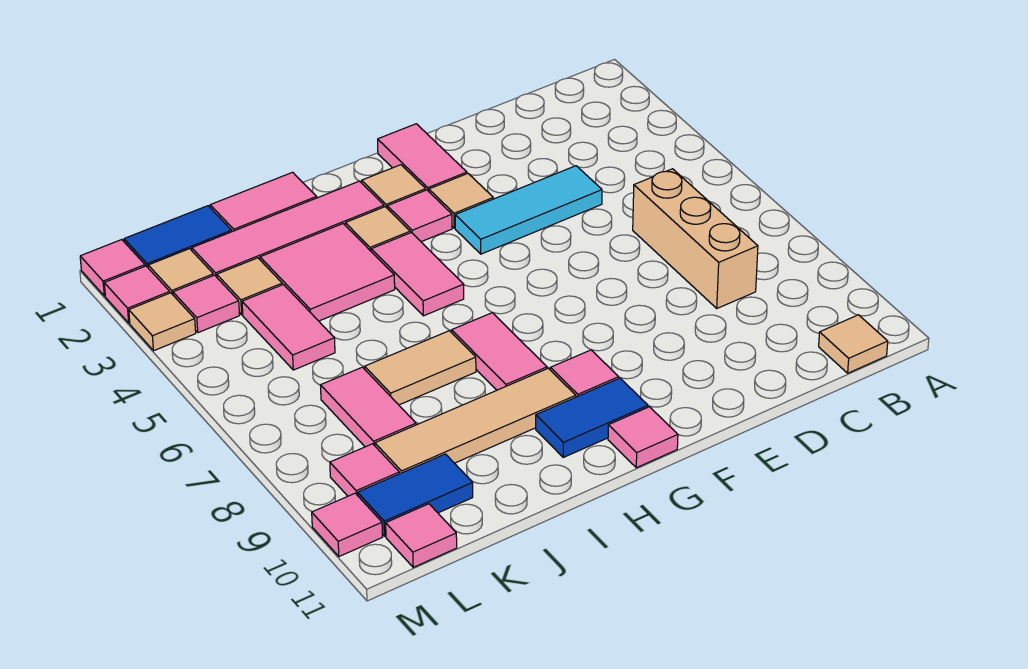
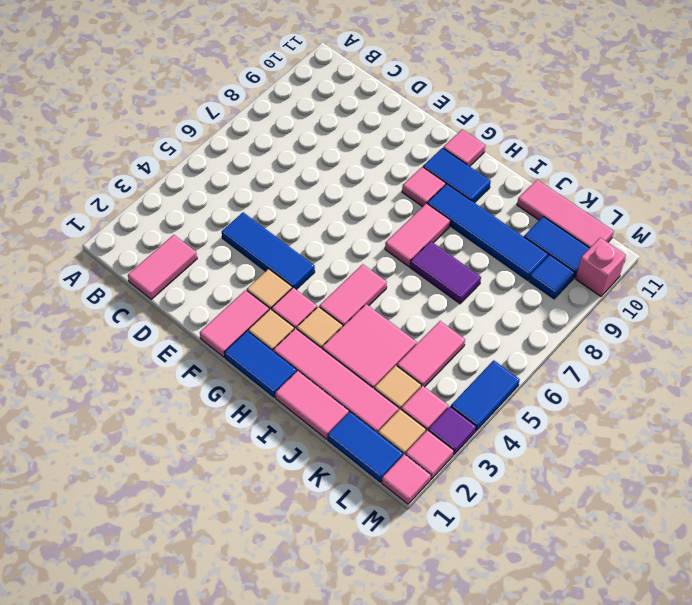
tan 1x1 tile [819,315,888,373] -> none
tan 1x3 brick [633,169,758,308] -> none
cyan 1x3 tile [455,166,602,254] -> blue 1x3 tile [222,212,315,290]
none -> blue 1x2 tile [224,331,297,397]
tan 1x4 tile [375,368,576,474] -> blue 1x4 tile [427,184,548,280]
tan 1x2 tile [365,331,476,405] -> purple 1x2 tile [410,241,481,304]
pink 1x2 tile [320,367,416,447] -> pink 1x2 tile moved to [128,235,197,299]
pink 1x1 tile [330,444,399,496] -> blue 1x1 tile [529,255,575,299]
pink 1x1 tile [386,504,457,567] -> pink 1x3 tile [517,180,614,248]
tan 1x1 tile [129,293,196,350] -> purple 1x1 tile [428,407,476,455]
none -> blue 1x2 tile [451,360,520,431]
pink 1x1 tile [312,493,382,556] -> pink 1x1 brick [576,238,626,296]

